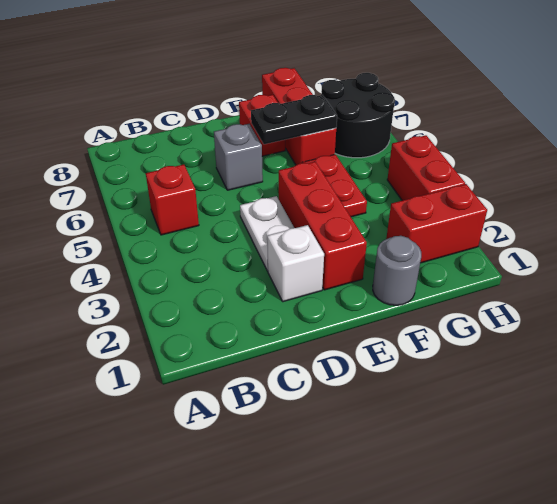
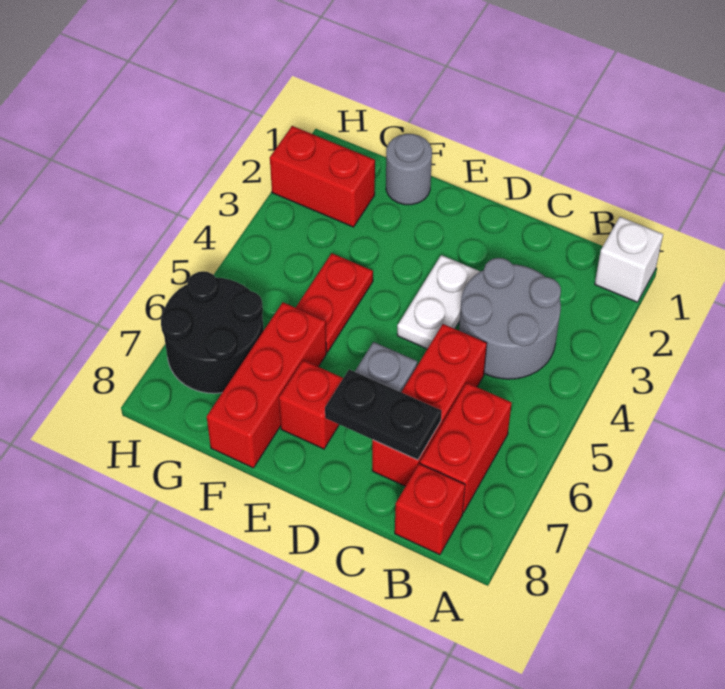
none -> grey 2x2 round brick [459,258,561,379]
red 1x1 brick [146,165,199,235] -> red 1x1 brick moved to [395,464,465,555]
white 1x1 brick [267,225,324,302] -> white 1x1 brick moved to [595,217,663,302]
red 1x3 brick [279,162,367,290] -> red 1x3 brick moved to [372,324,487,486]
black 1x2 plate [251,95,337,144] -> black 1x2 plate moved to [325,369,441,460]
red 1x2 brick [387,135,465,201] -> red 1x2 brick moved to [420,383,512,513]

